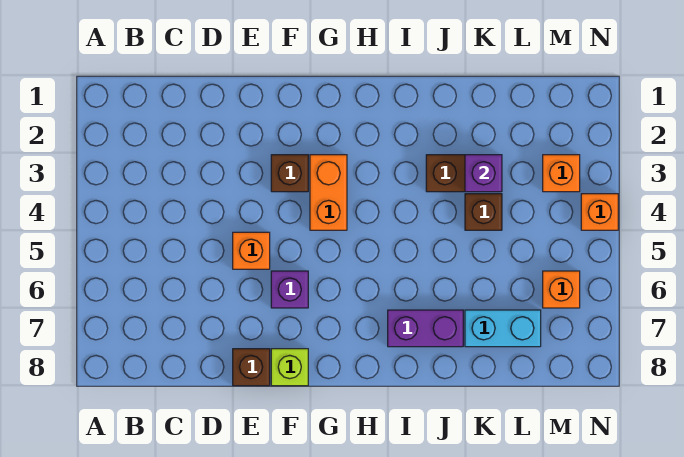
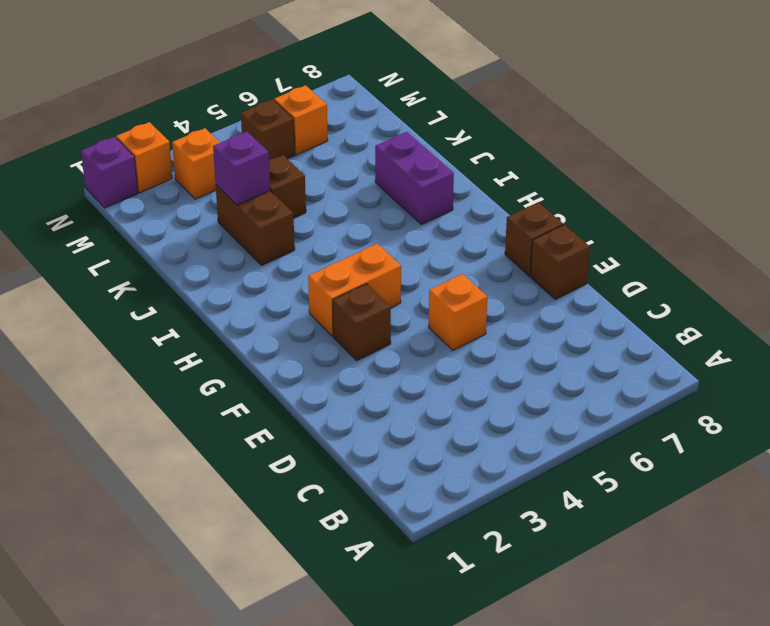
purple 1x1 brick [271,271,308,308] -> purple 1x1 brick moved to [81,137,138,208]
lime 1x1 brick [271,349,308,386] -> brown 1x1 brick [505,202,563,276]
cyan 1x2 brick [465,310,541,347] -> none
none -> brown 1x1 brick [241,99,295,160]
orange 1x1 brick [581,194,618,230] -> orange 1x1 brick moved to [116,122,172,193]

